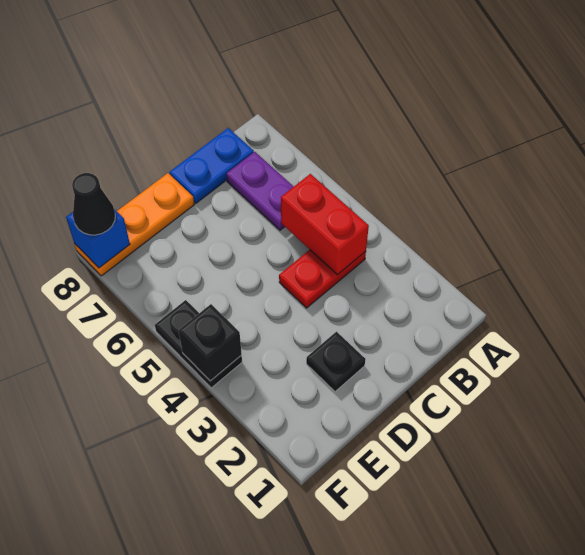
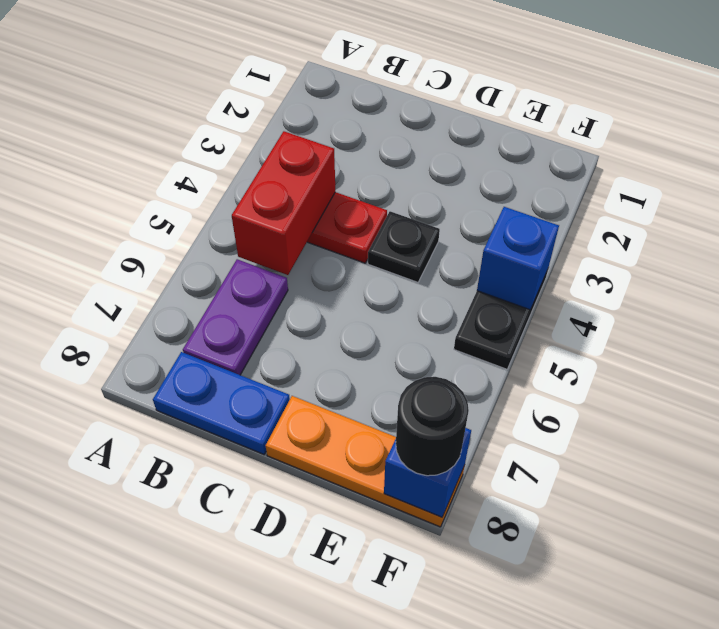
black 1x1 plate [306,332,366,392] -> black 1x1 plate moved to [368,211,440,282]
black 1x1 brick [179,304,242,381] -> blue 1x1 brick [477,207,559,310]
black 1x1 cone [72,173,115,235] -> black 1x1 round brick [396,377,469,476]

